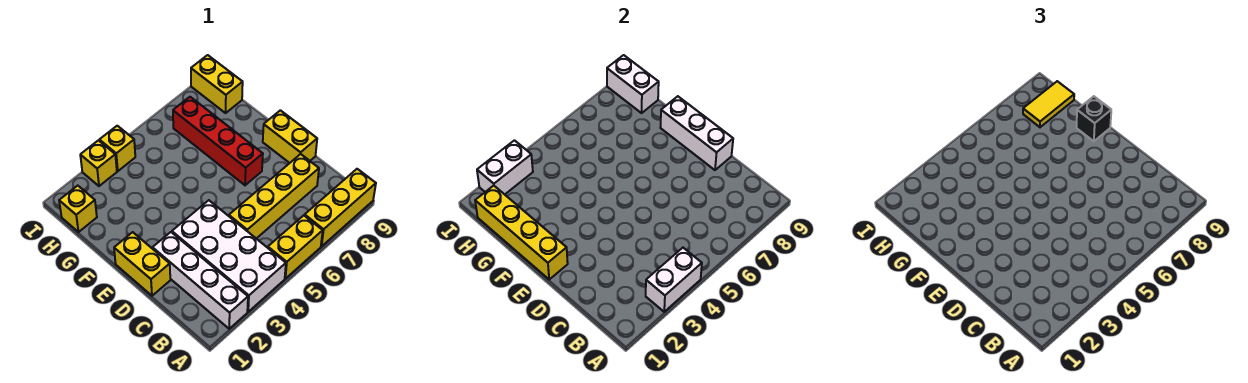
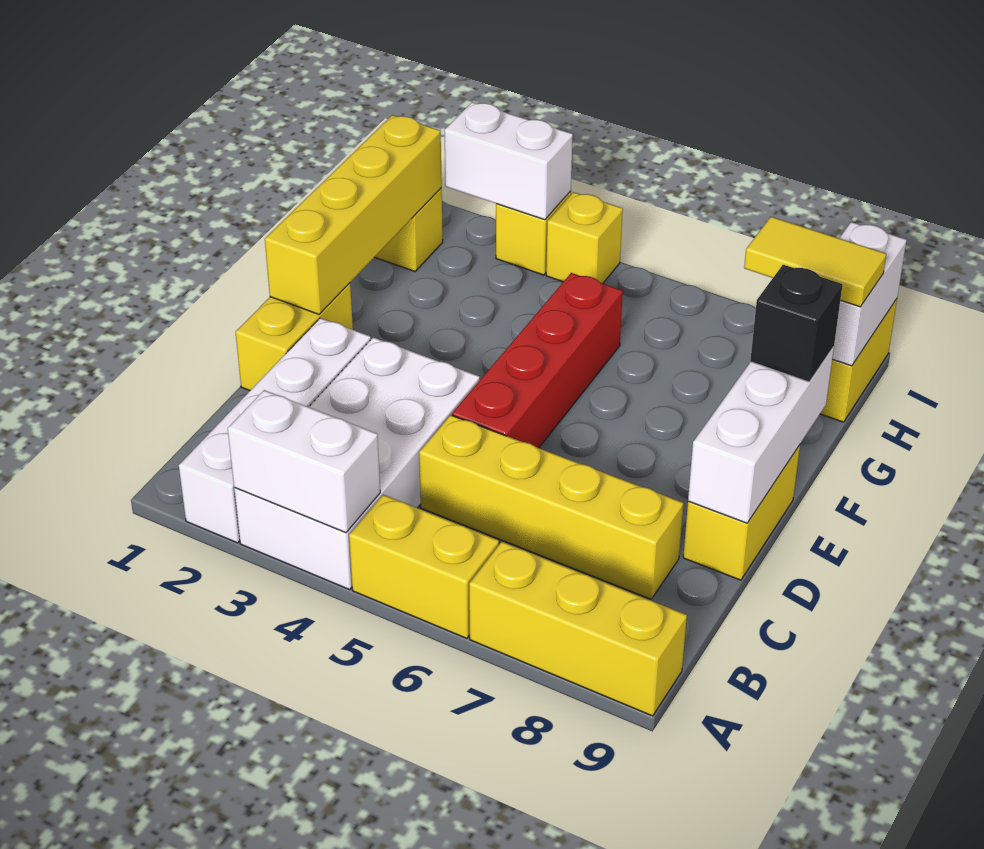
red 1x4 brick [173,97,263,185] -> red 1x4 brick moved to [452,273,623,448]

